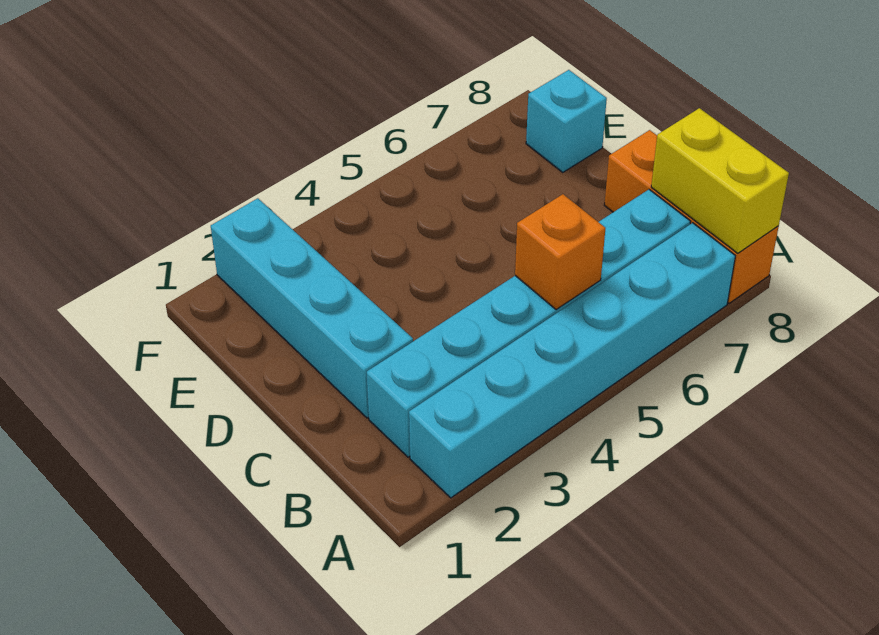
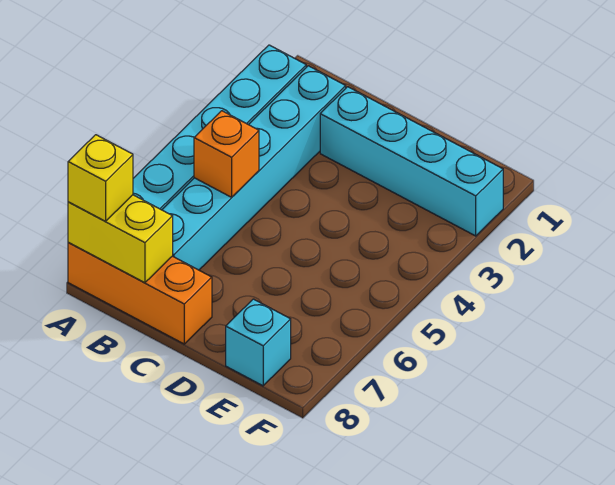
none -> yellow 1x1 brick [68,135,133,221]

